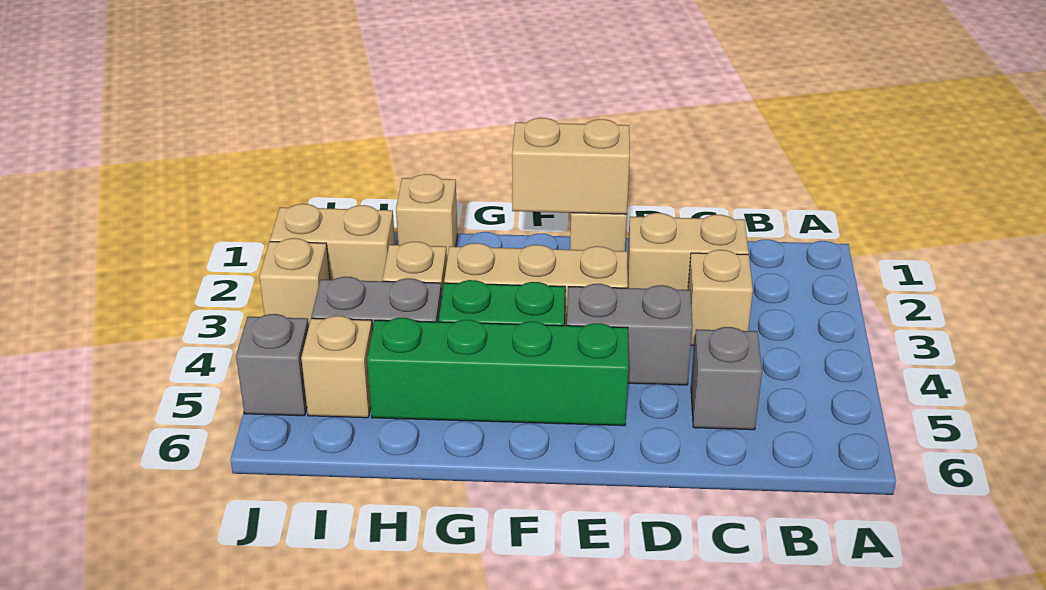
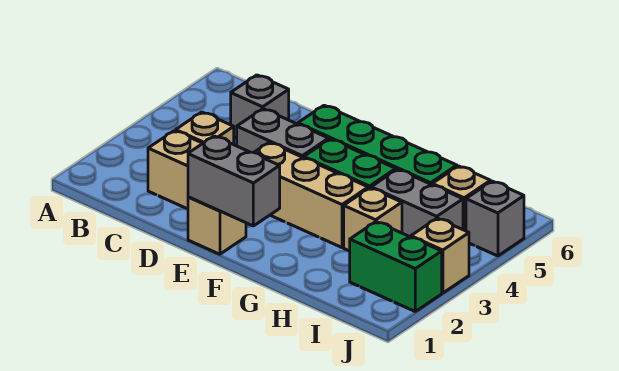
tan 1x2 brick [512,118,630,214] -> grey 1x2 brick [188,136,280,226]
tan 1x1 brick [396,174,457,258] -> none
tan 1x2 brick [270,204,395,281] -> green 1x2 brick [350,222,442,311]

